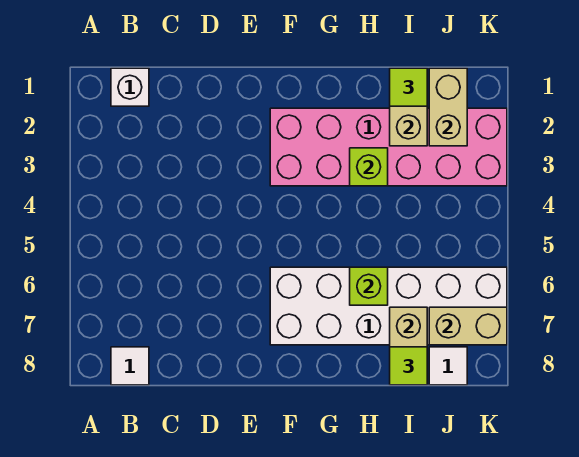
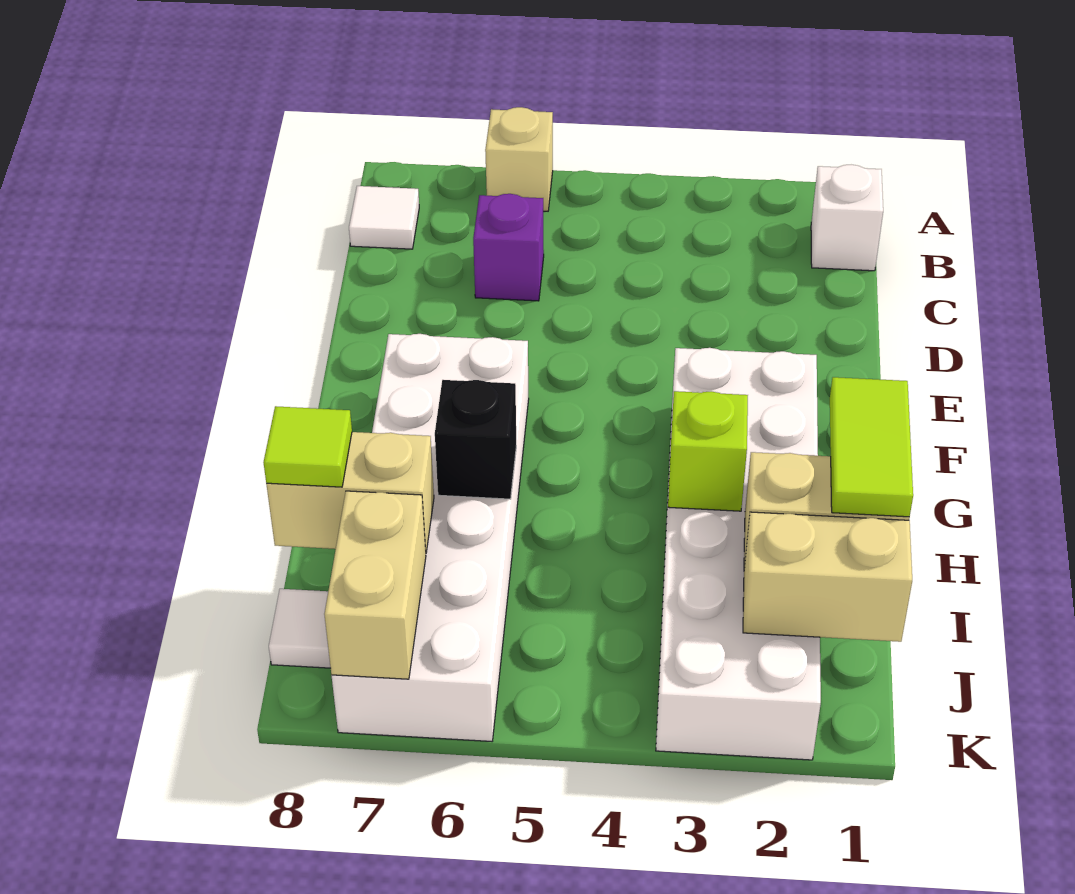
none -> tan 1x1 brick [485,107,553,211]
none -> purple 1x1 brick [473,194,544,301]
pink 2x6 brick [270,108,507,186] -> white 2x6 brick [656,348,821,760]
lime 1x1 brick [350,267,388,305] -> black 1x1 brick [435,380,516,499]
lime 1x1 tile [390,68,427,106] -> lime 1x2 tile [830,377,913,517]

